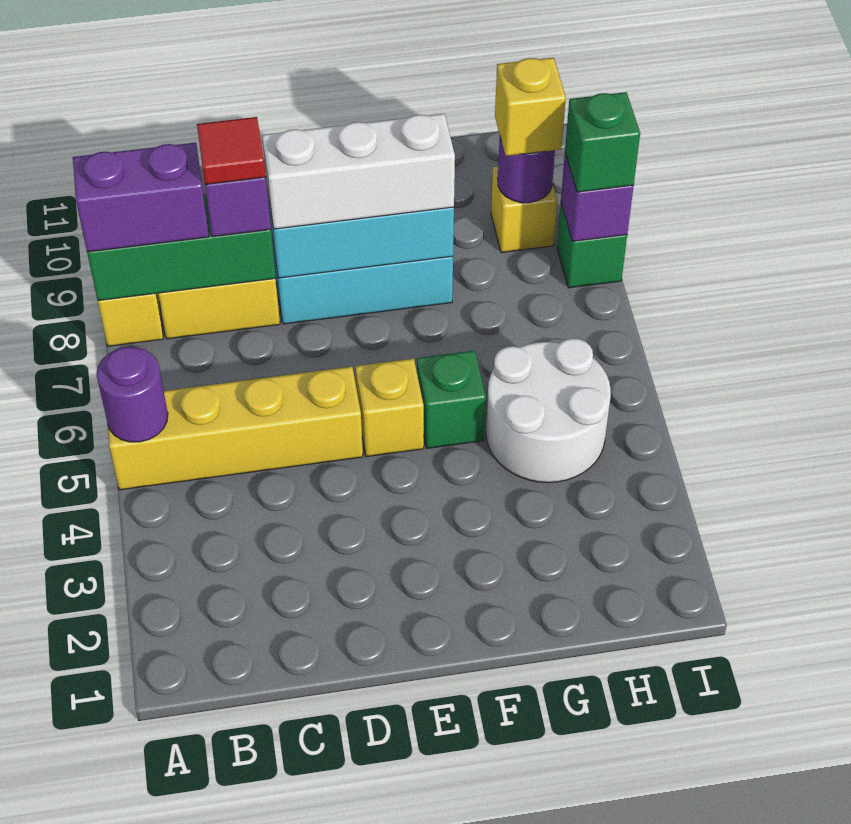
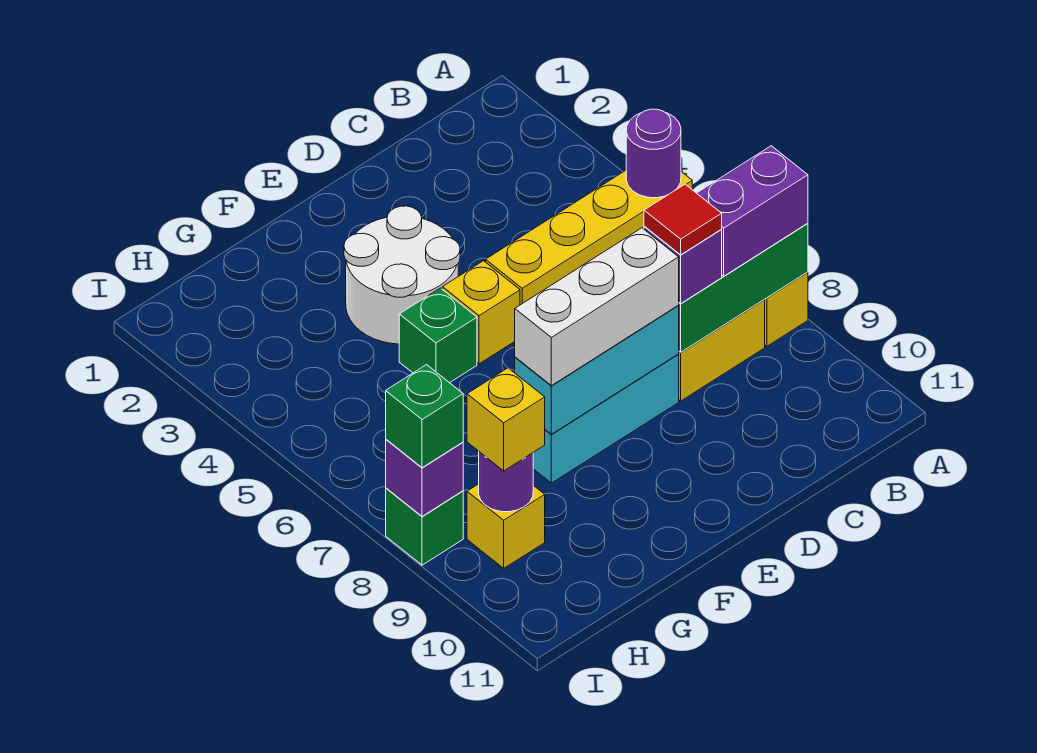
white 2x2 round brick [486,338,611,483] -> white 2x2 round brick moved to [344,206,460,344]

